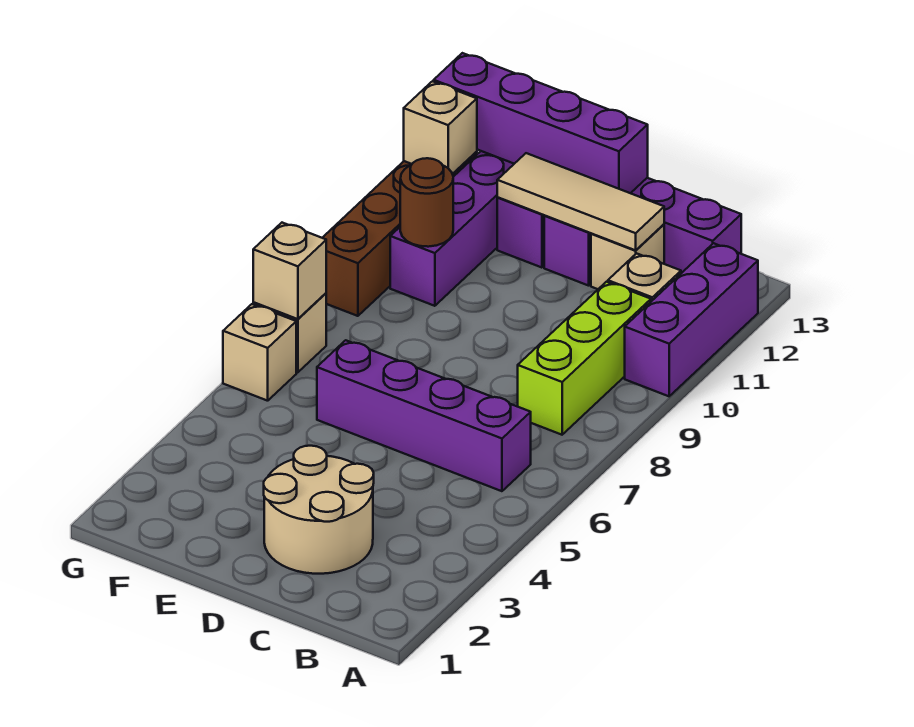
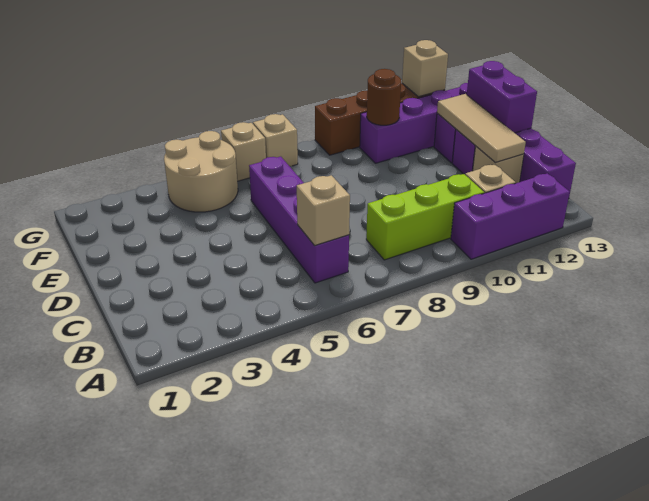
tan 2x2 round brick [264,446,374,574] -> tan 2x2 round brick moved to [164,131,238,212]
purple 1x4 brick [434,53,648,193] -> purple 1x2 brick [467,61,537,133]
tan 1x1 brick [253,223,326,319] -> tan 1x1 brick moved to [297,175,350,246]

